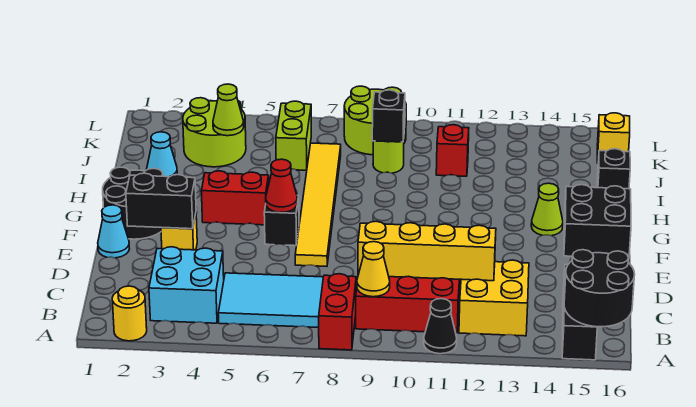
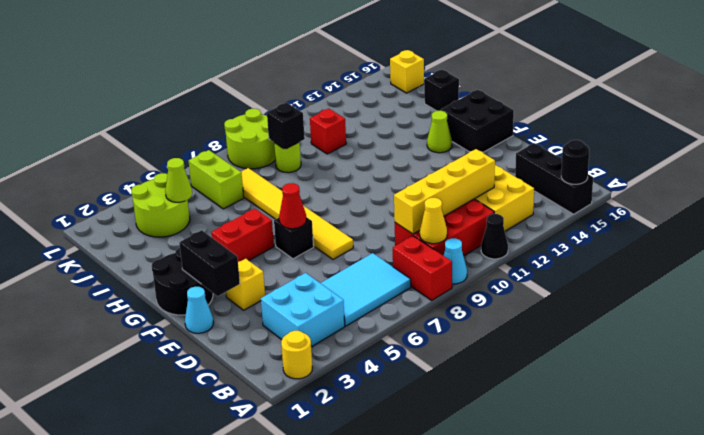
black 2x2 round brick [564,250,635,327] -> black 1x1 round brick [561,140,589,184]
black 1x2 brick [126,173,196,229] -> black 1x2 brick turned to [179,230,240,296]
cyan 1x1 cone [147,132,177,177] -> cyan 1x1 cone moved to [444,238,467,284]

